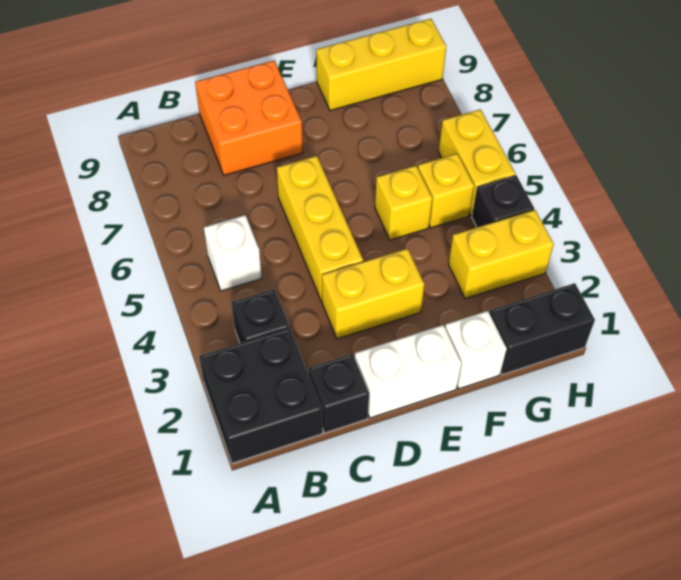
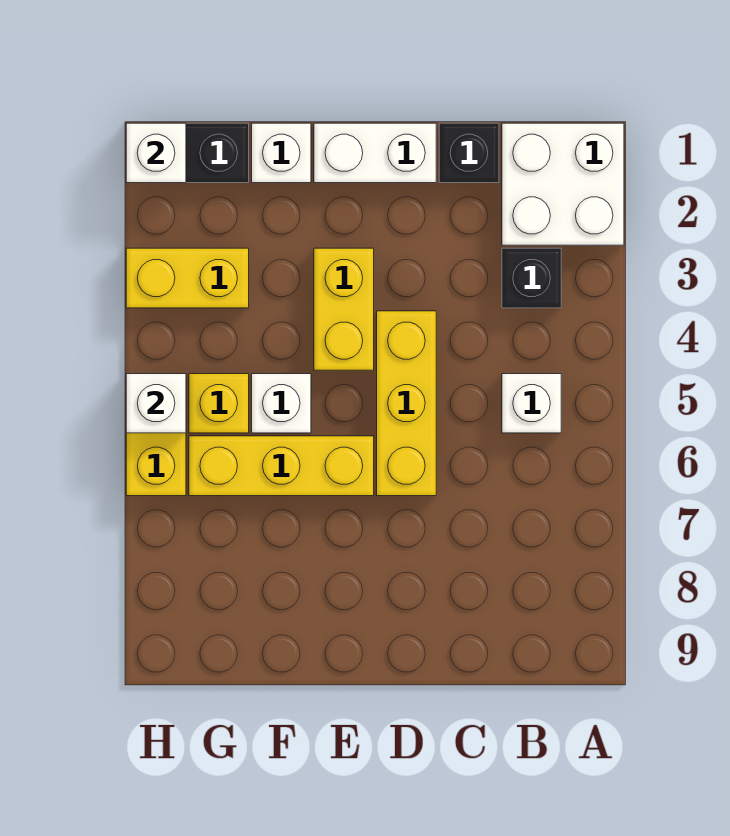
black 2x2 brick [199,328,322,463] -> white 2x2 brick [502,123,624,245]
orange 2x2 brick [195,61,303,175] -> none
yellow 1x2 brick [322,249,424,339] -> yellow 1x2 brick turned to [314,248,374,370]
yellow 1x1 brick [375,166,432,240] -> white 1x1 brick [252,374,311,433]
yellow 1x3 brick [316,19,446,111] -> yellow 1x3 brick moved to [189,436,374,496]
none -> white 1x1 brick [126,123,186,183]
black 1x1 brick [472,175,534,227] -> none
none -> white 1x1 brick [126,374,186,433]

